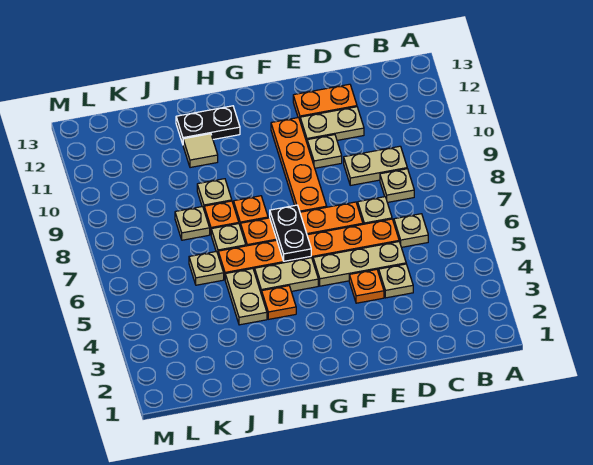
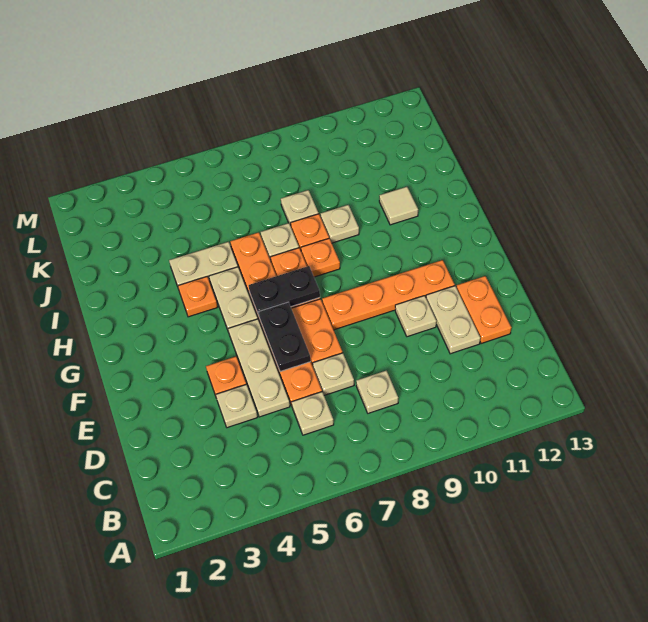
tan 1x2 plate [344,146,407,185] -> none
black 1x2 plate [176,106,240,144] -> black 1x2 plate moved to [259,302,311,372]
tan 1x1 plate [189,251,224,285] -> none

